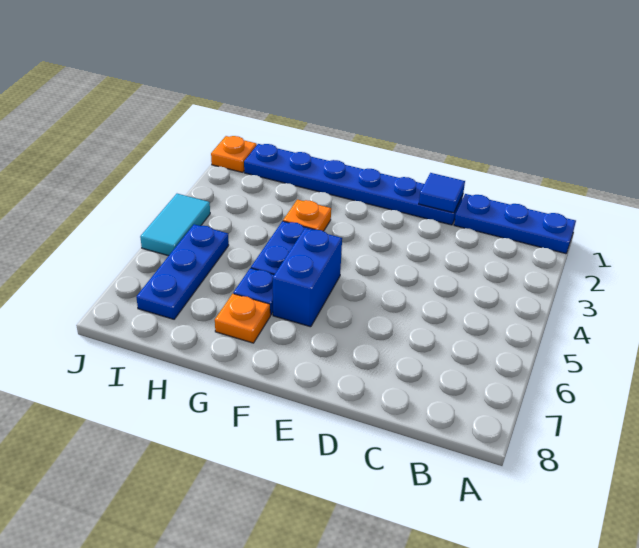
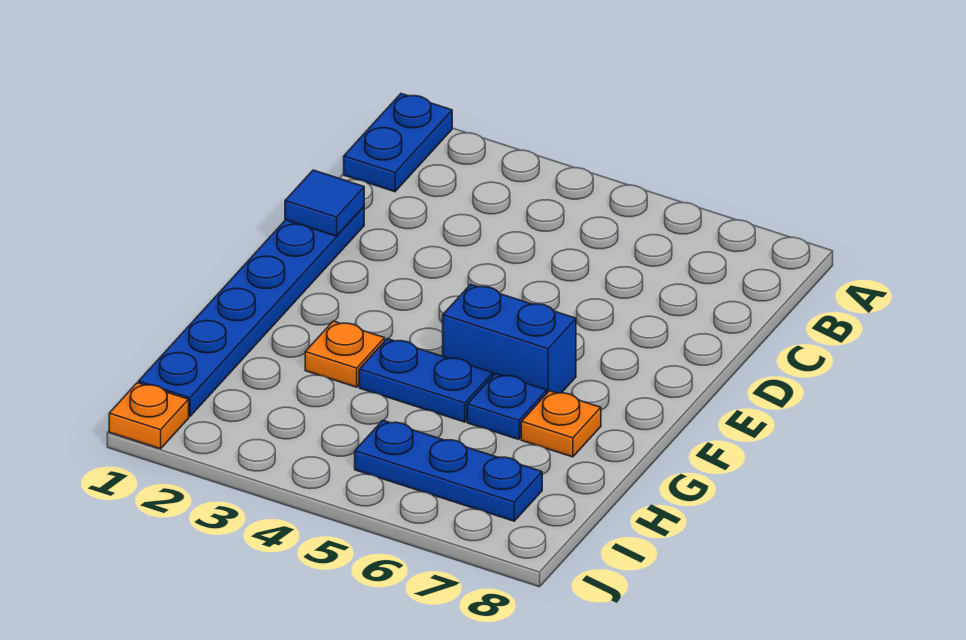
blue 1x3 plate [454,194,576,254] -> blue 1x2 plate [344,94,452,192]
cyan 1x2 tile [140,194,210,256] -> none

